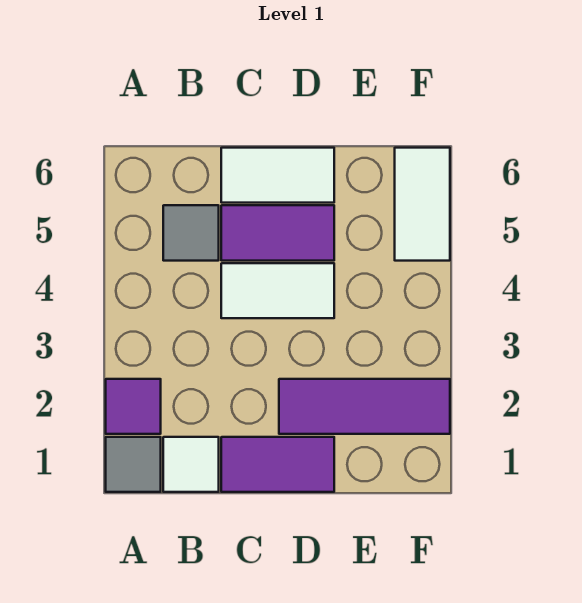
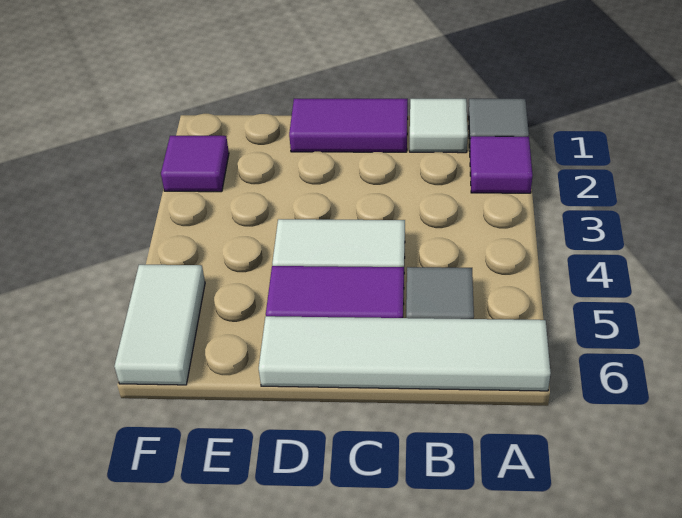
white 1x2 tile [221,148,334,203] -> white 1x4 tile [259,316,551,391]
purple 1x3 tile [279,379,450,434] -> purple 1x1 tile [161,136,229,192]

